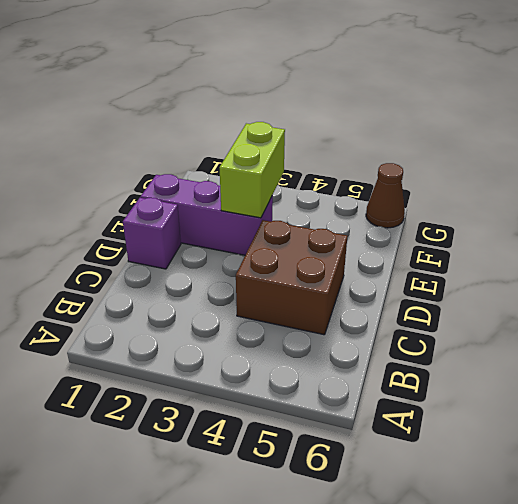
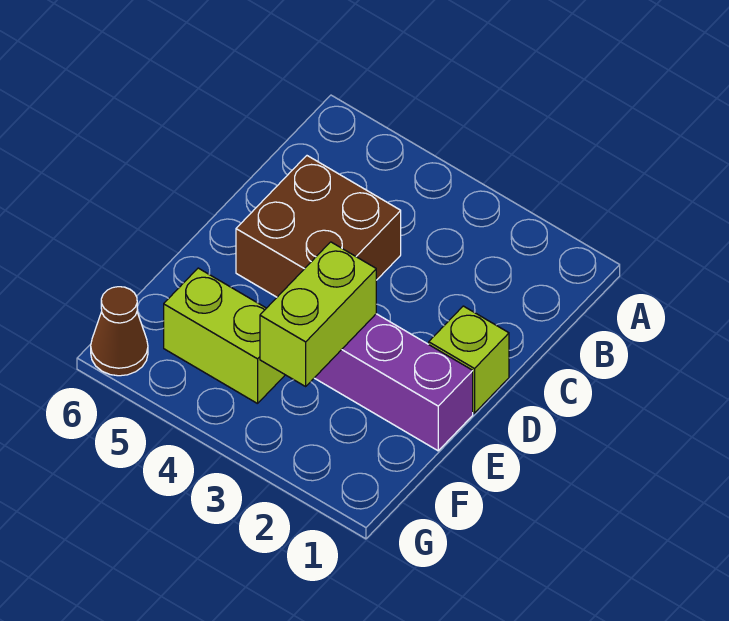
purple 1x1 brick [123,198,181,269] -> lime 1x1 brick [429,306,509,413]
none -> lime 1x2 brick [164,268,285,404]

